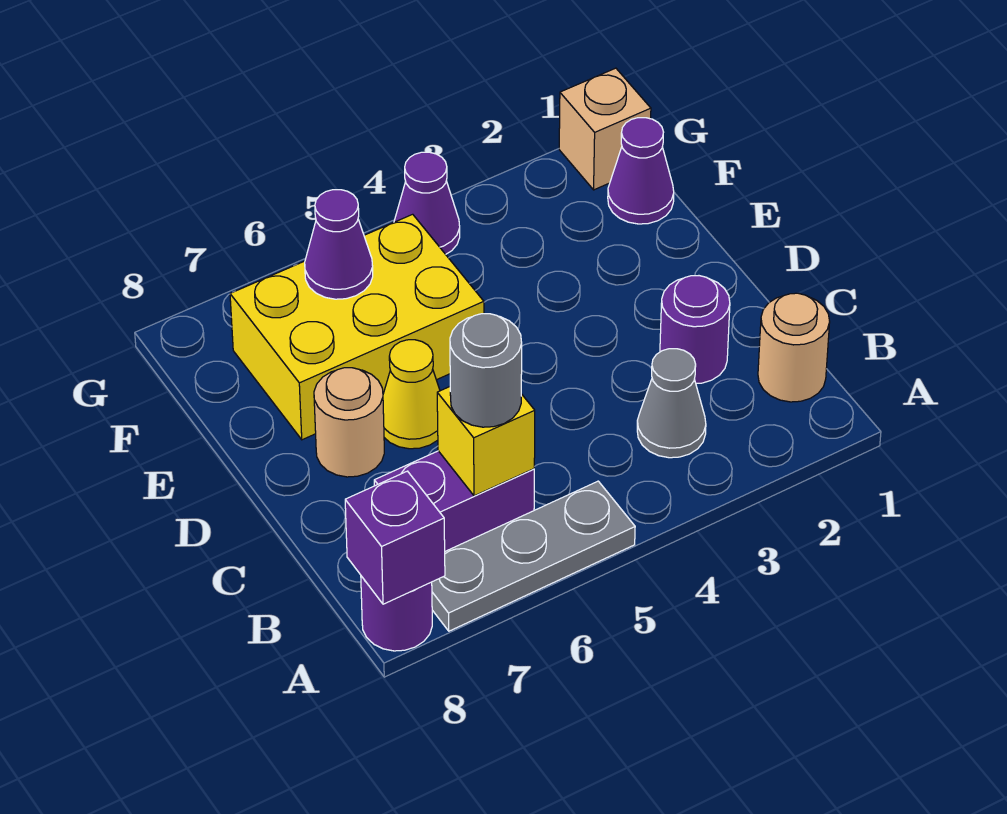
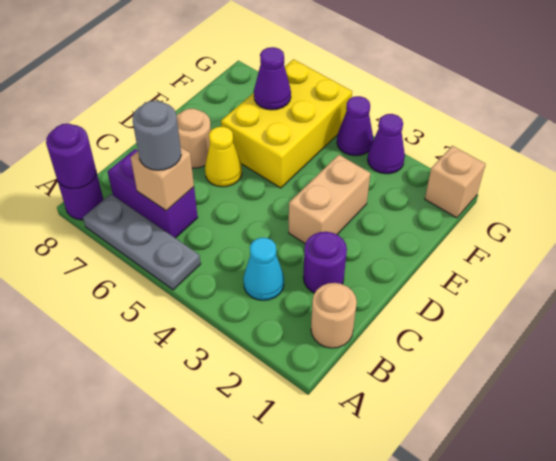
purple 1x1 brick [345,471,445,604] -> purple 1x1 round brick [46,124,96,189]
grey 1x1 cone [637,349,706,458] -> cyan 1x1 cone [243,238,284,300]
yellow 1x1 brick [437,387,535,496] -> tan 1x1 brick [131,147,194,211]
none -> tan 1x2 brick [289,155,370,244]
yellow 2x3 brick [230,214,484,440] -> yellow 2x3 brick turned to [221,59,352,188]
purple 1x1 cone [608,118,674,224] -> purple 1x1 cone moved to [368,114,405,174]

